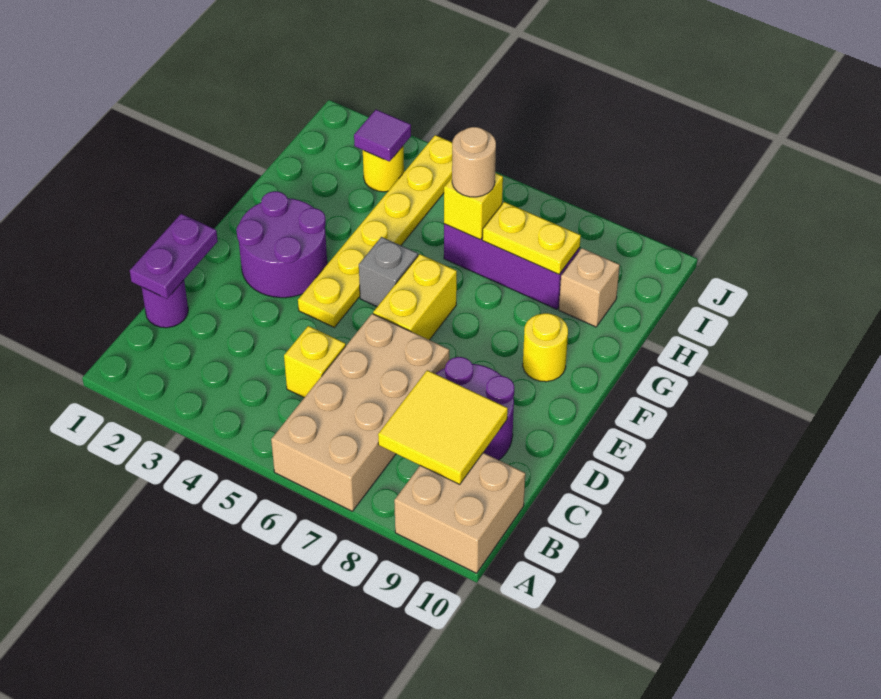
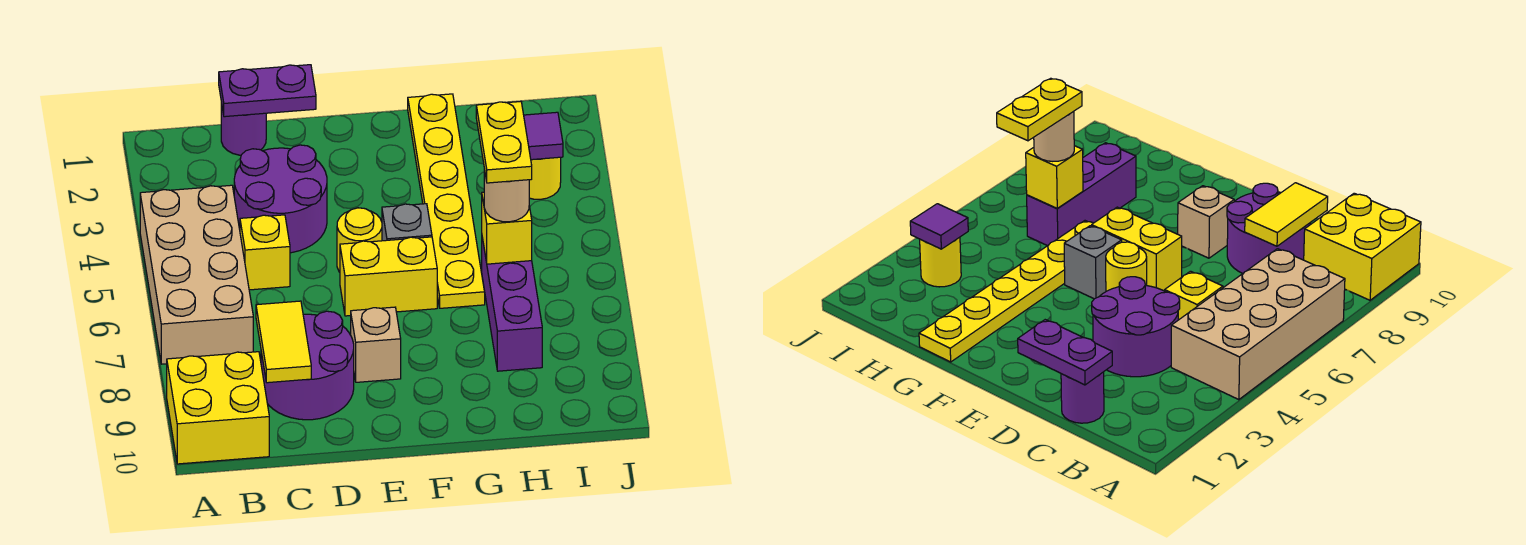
tan 2x4 brick [271,314,449,511] -> tan 2x4 brick turned to [140,185,253,364]
tan 2x2 brick [394,453,525,573] -> yellow 2x2 brick [167,352,269,464]
yellow 2x2 tile [378,370,508,484] -> yellow 1x2 tile [256,301,311,383]
purple 2x2 round brick [236,191,327,298] -> purple 2x2 round brick moved to [234,145,327,253]
yellow 1x6 plate [298,135,452,327] -> yellow 1x6 plate turned to [408,94,485,308]
yellow 1x1 round brick [523,313,568,382] -> yellow 1x1 round brick moved to [337,208,382,272]
yellow 1x2 plate [482,202,581,274] -> yellow 1x2 plate moved to [476,102,532,183]
tan 1x1 brick [559,248,620,327] -> tan 1x1 brick moved to [351,307,401,382]

